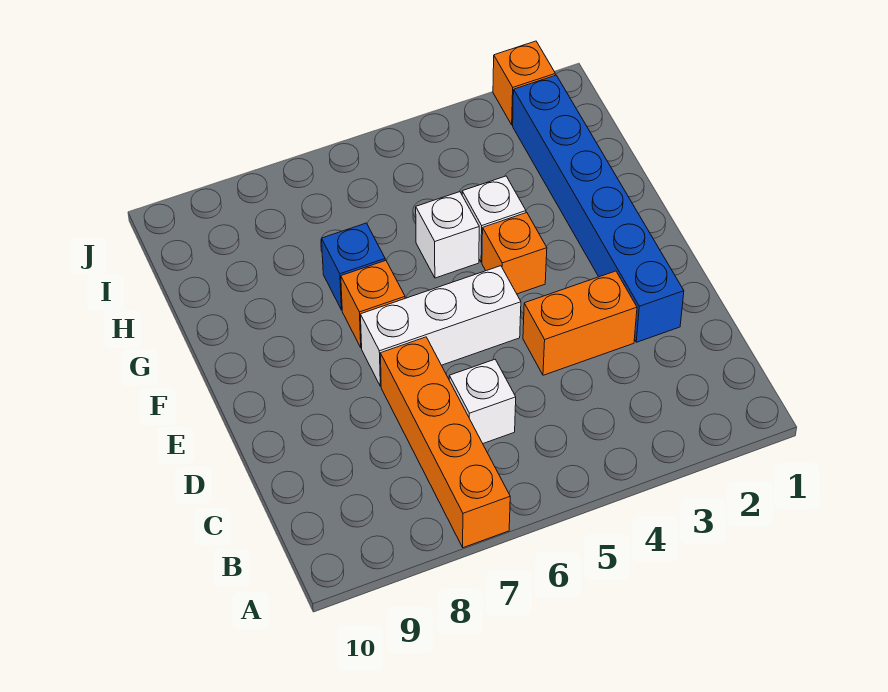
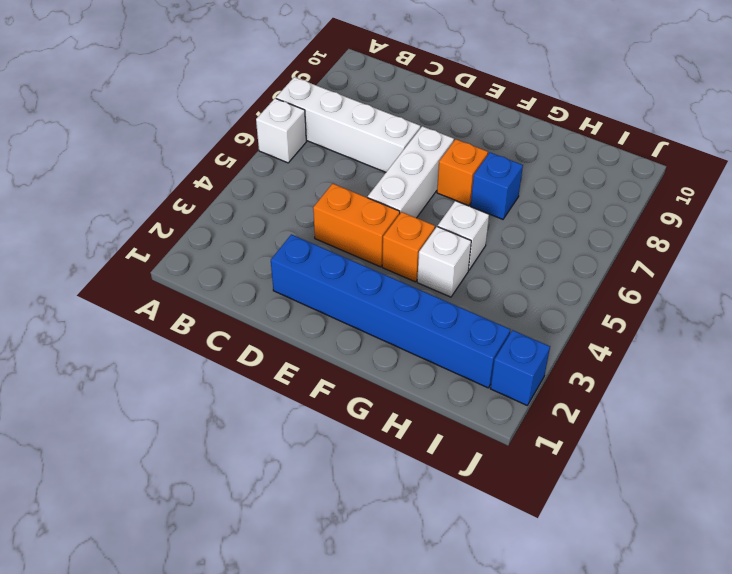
orange 1x4 brick [380,337,510,548] -> white 1x4 brick [276,77,420,172]
white 1x1 brick [449,359,516,443] -> white 1x1 brick moved to [256,98,306,163]
orange 1x2 brick [523,271,637,375] -> orange 1x2 brick turned to [313,184,400,267]
orange 1x1 brick [493,41,555,125] -> blue 1x1 brick [490,330,550,405]

